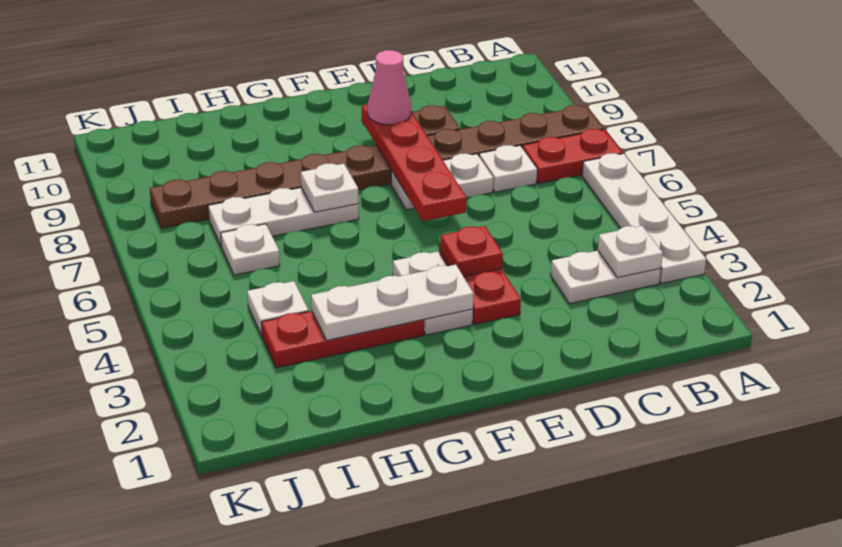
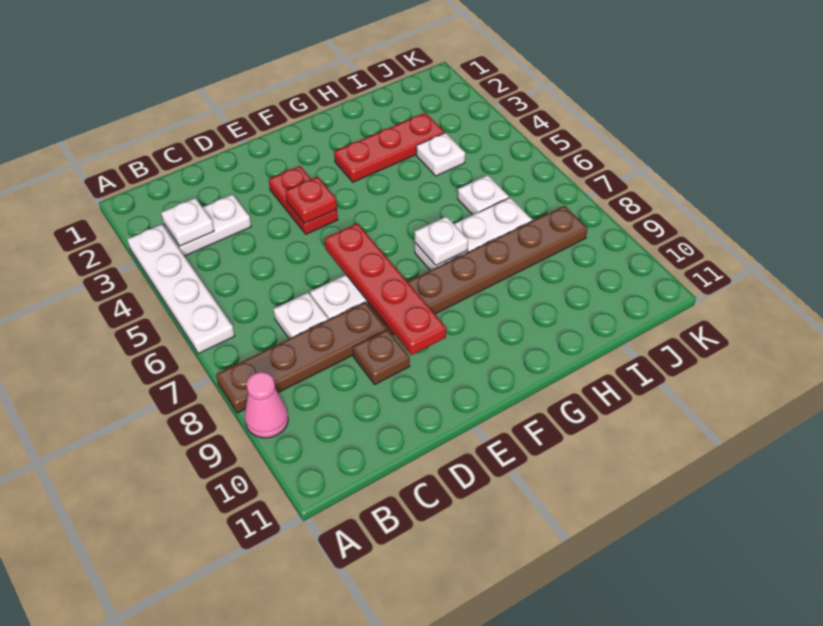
red 1x2 plate [522,129,623,184] -> none
pink 1x1 cone [367,50,411,125] -> pink 1x1 cone moved to [245,372,288,438]
white 1x2 plate [393,252,473,335] -> none
white 1x3 plate [311,265,473,340] -> none

